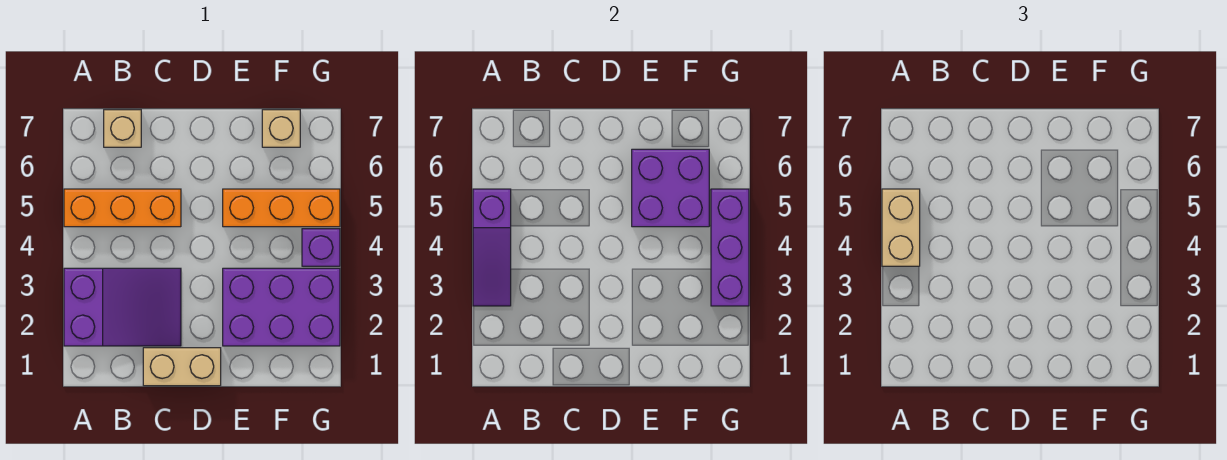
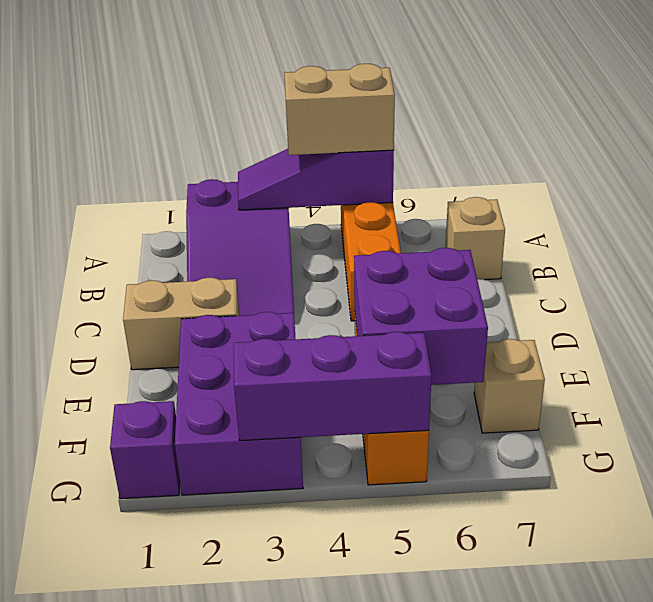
tan 1x2 brick [143,348,221,386] -> tan 1x2 brick turned to [123,278,239,370]
purple 1x1 brick [302,229,340,266] -> purple 1x1 brick moved to [110,401,180,499]

